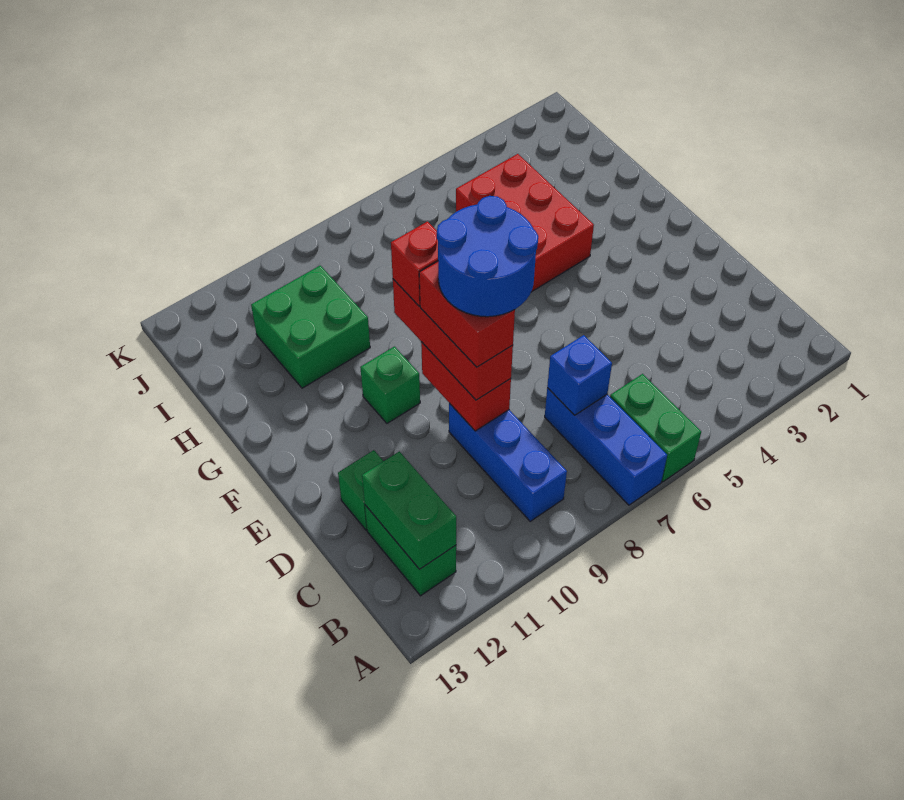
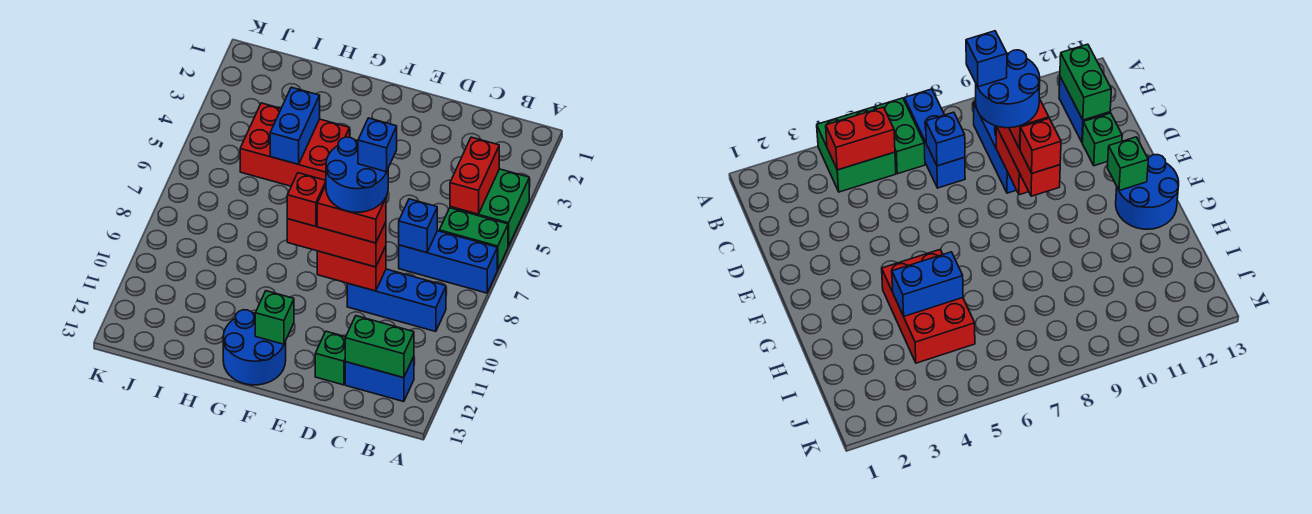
none -> red 1x2 brick [450,137,499,214]
green 1x2 brick [365,505,456,596] -> blue 1x2 brick [345,357,414,402]
none -> blue 1x1 brick [358,118,397,172]
green 1x1 brick [360,347,420,423] -> green 1x1 brick moved to [255,291,294,344]
none -> blue 2x2 round brick [223,310,286,385]
none -> blue 1x2 brick [270,87,320,164]
green 2x2 brick [251,266,370,388] -> green 2x2 brick moved to [450,169,529,246]

